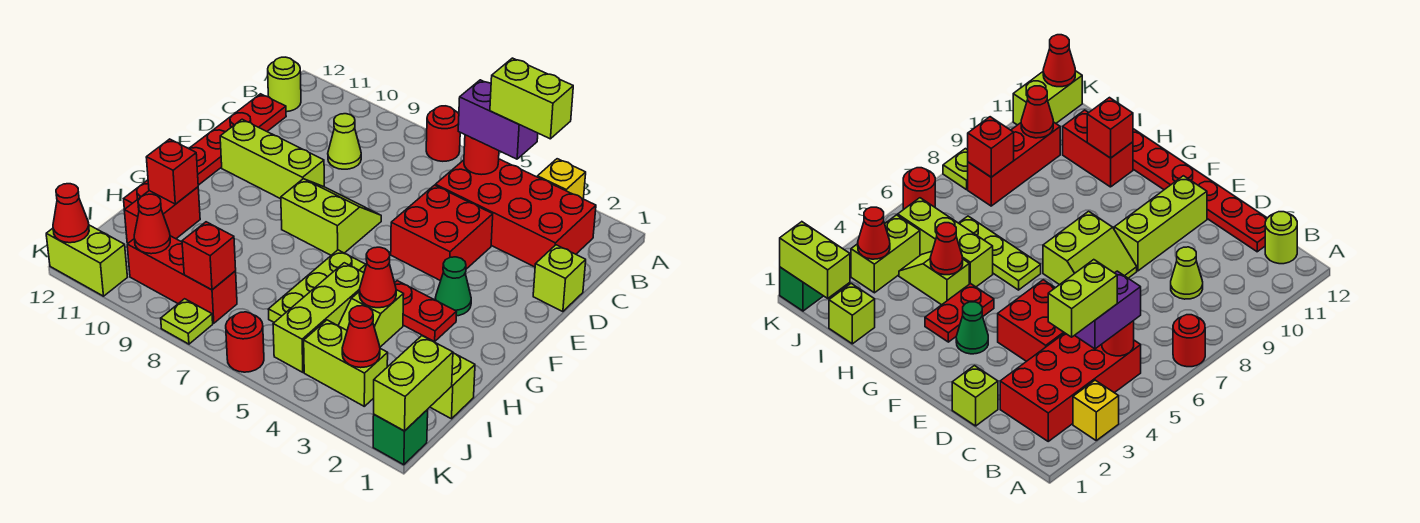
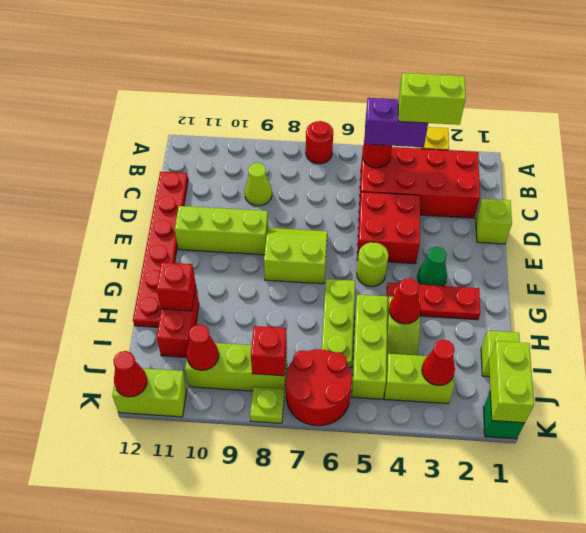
lime 1x1 round brick [268,57,301,112] -> lime 1x1 round brick moved to [357,242,388,287]
red 1x2 plate [395,281,456,342] -> red 1x3 plate [387,283,480,320]
red 1x3 brick [127,236,237,323] -> lime 1x3 brick [185,343,287,393]
red 1x1 round brick [226,312,264,372] -> red 2x2 round brick [286,349,352,426]

